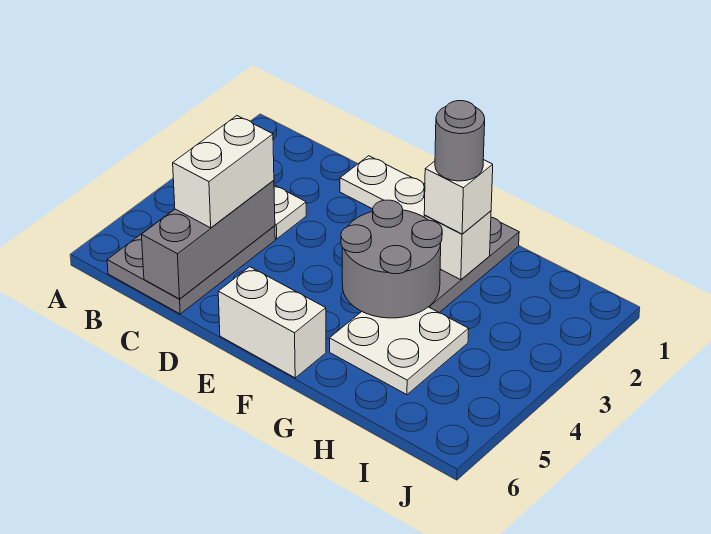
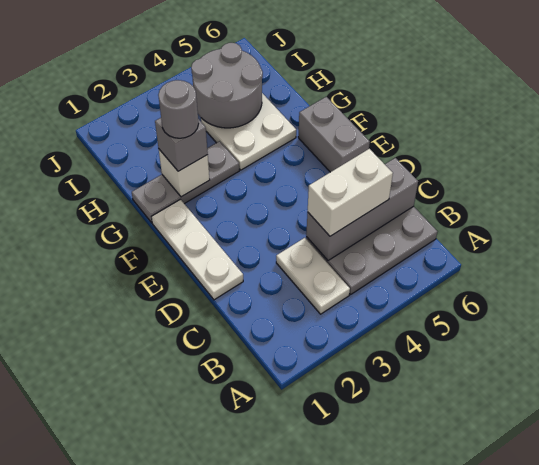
white 1x2 brick [218,267,326,378] -> grey 1x2 brick [298,97,370,172]
grey 2x2 round brick [341,200,442,318] -> grey 2x2 round brick moved to [191,43,263,128]
white 1x1 brick [424,160,493,234] -> grey 1x1 brick [155,118,208,171]

